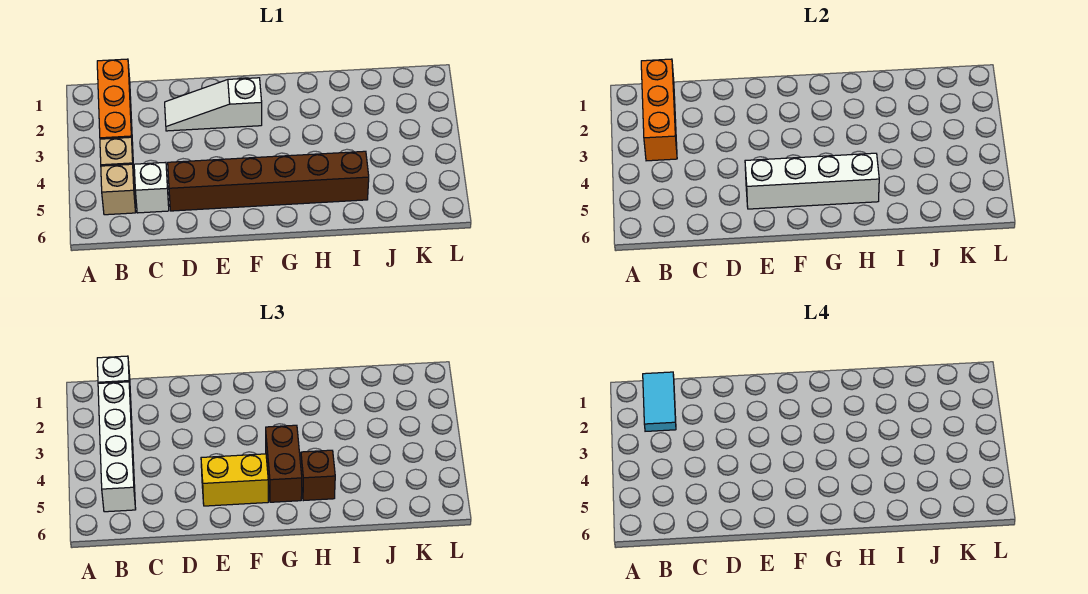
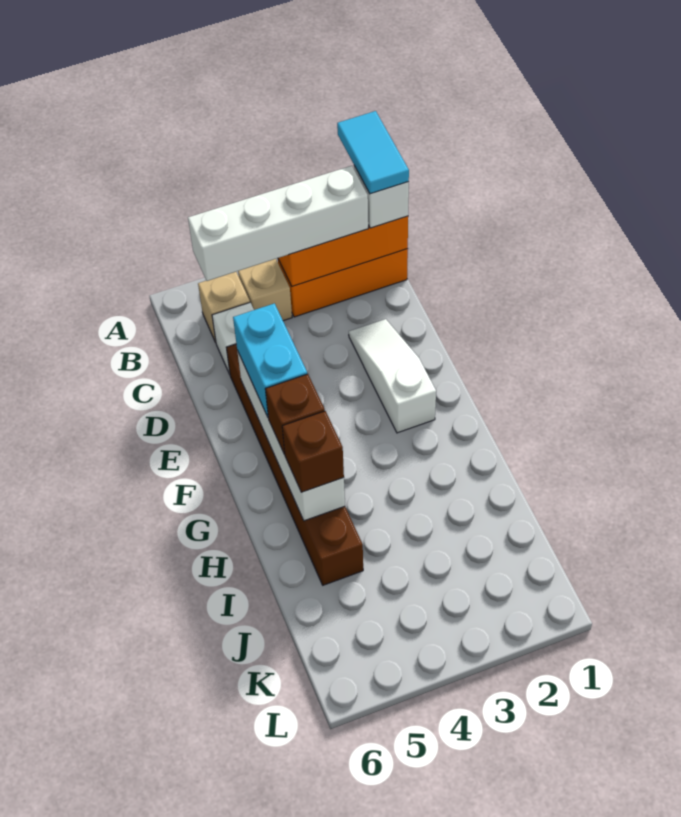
cyan 1x2 tile [643,372,676,431] -> cyan 1x2 tile turned to [337,111,409,194]
yellow 1x2 brick [201,454,268,506] -> cyan 1x2 brick [233,303,307,417]
brown 1x2 brick [266,425,302,502] -> brown 1x1 brick [265,374,325,454]

